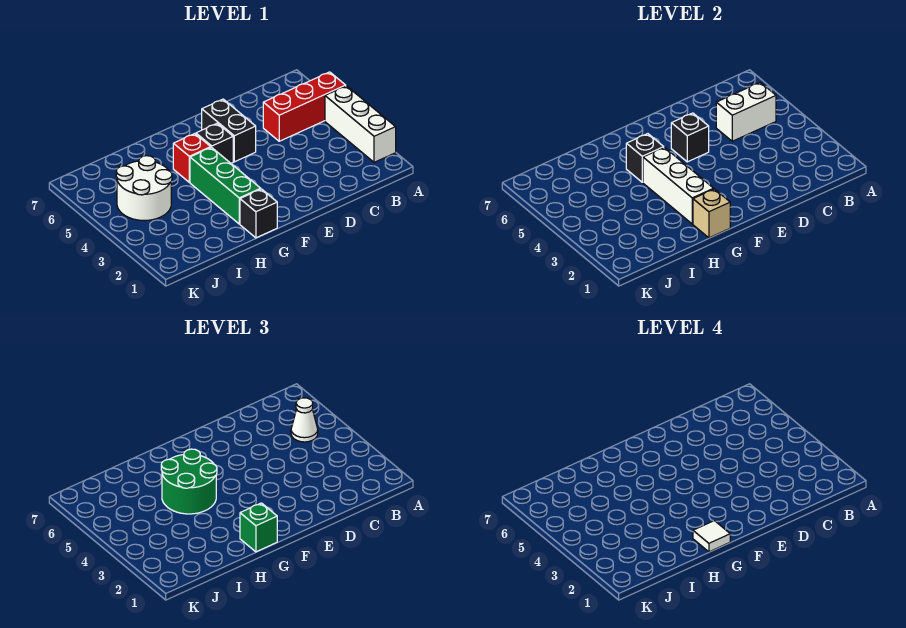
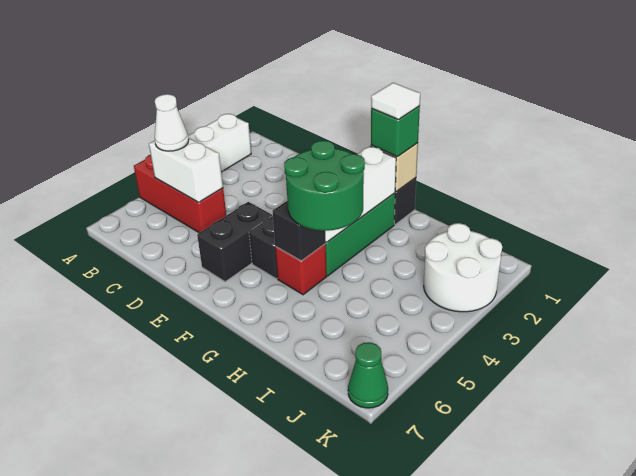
black 1x1 brick [671,113,709,162] -> none
white 2x2 round brick [116,156,172,221] -> white 2x2 round brick moved to [424,223,502,312]
none -> green 1x1 cone [348,342,388,408]

